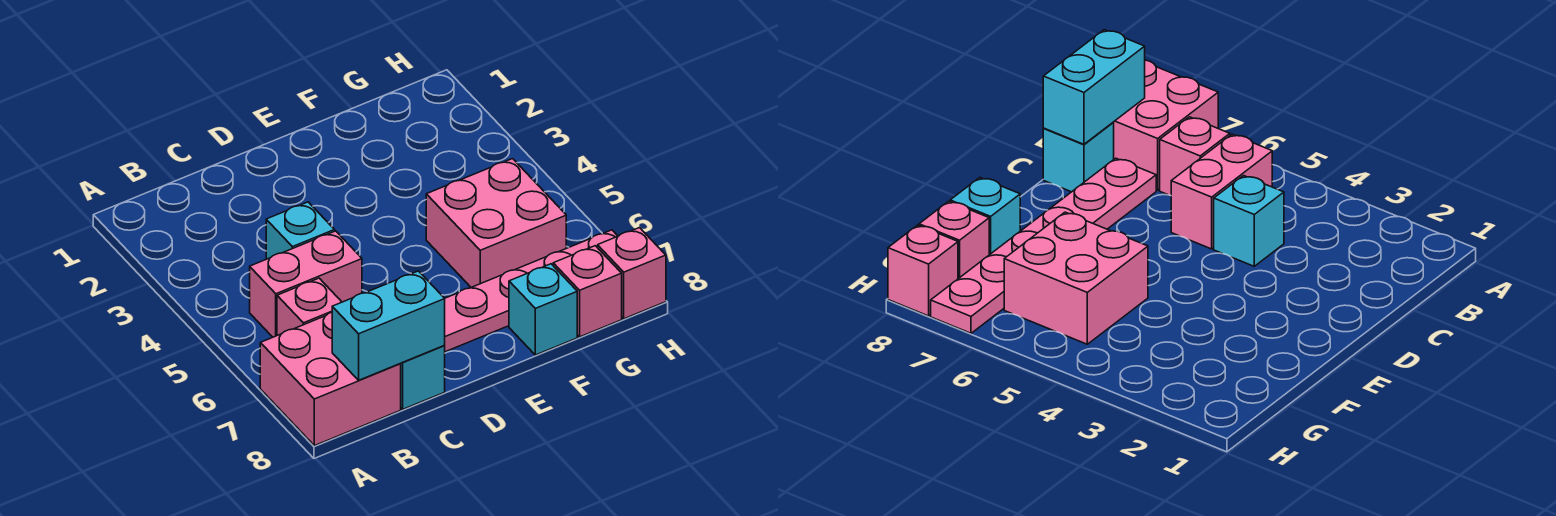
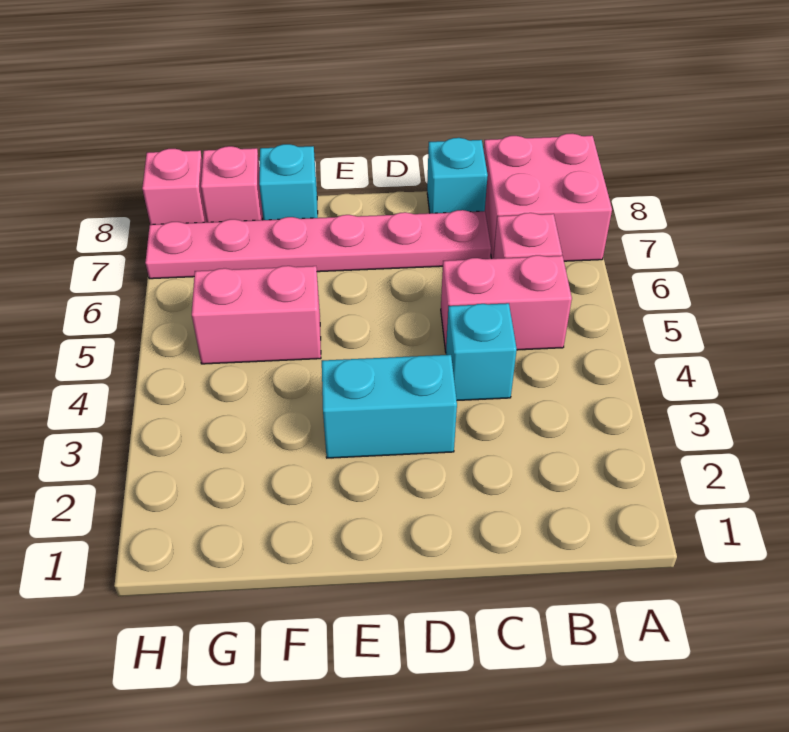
cyan 1x2 brick [332,271,445,380] -> cyan 1x2 brick moved to [322,355,457,458]
pink 2x2 brick [426,159,566,287] -> pink 1x2 brick [192,266,321,364]

